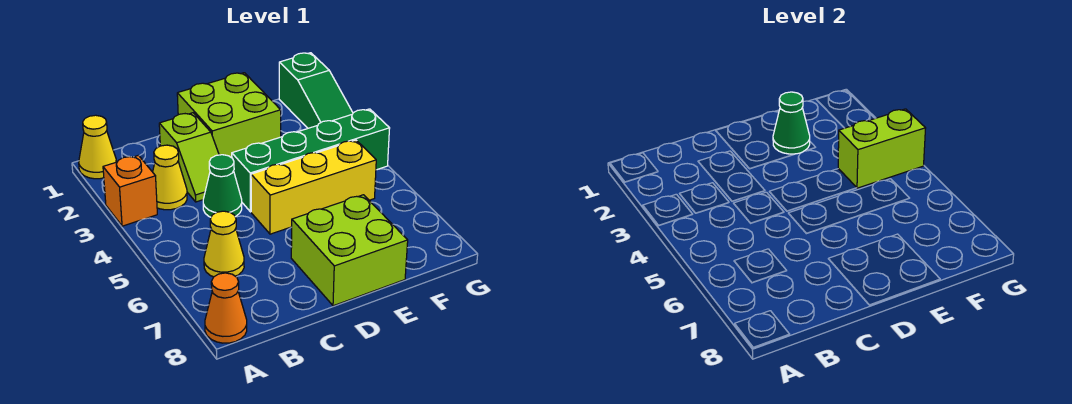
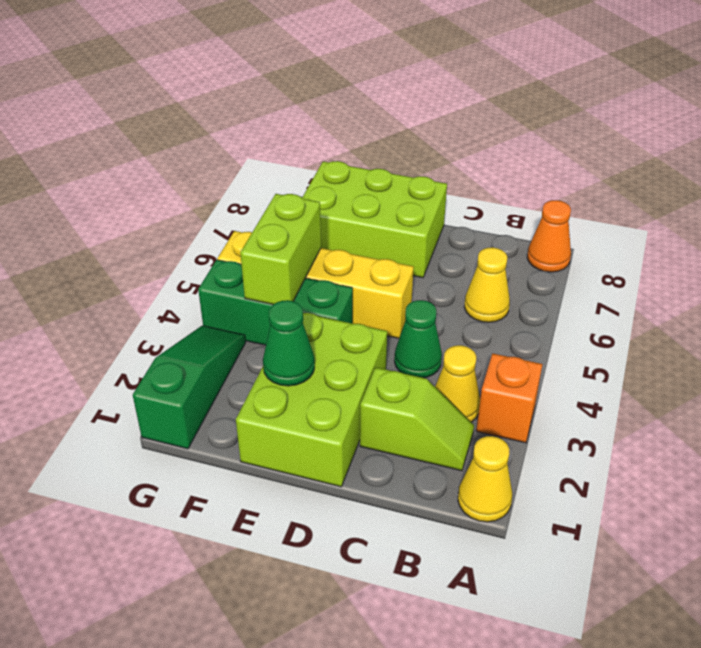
lime 1x2 slope [159,113,219,202] -> lime 1x2 slope turned to [360,367,474,471]
lime 2x2 brick [177,73,281,158] -> lime 2x3 brick [236,313,387,487]
green 1x4 brick [232,109,390,212] -> green 1x3 brick [198,260,353,345]
yellow 1x3 brick [251,140,376,234] -> yellow 1x4 brick [217,231,414,338]
lime 2x2 brick [291,195,408,306] -> lime 2x3 brick [302,161,447,278]
lime 1x2 brick [838,109,926,188] -> lime 1x2 brick turned to [240,194,321,304]

